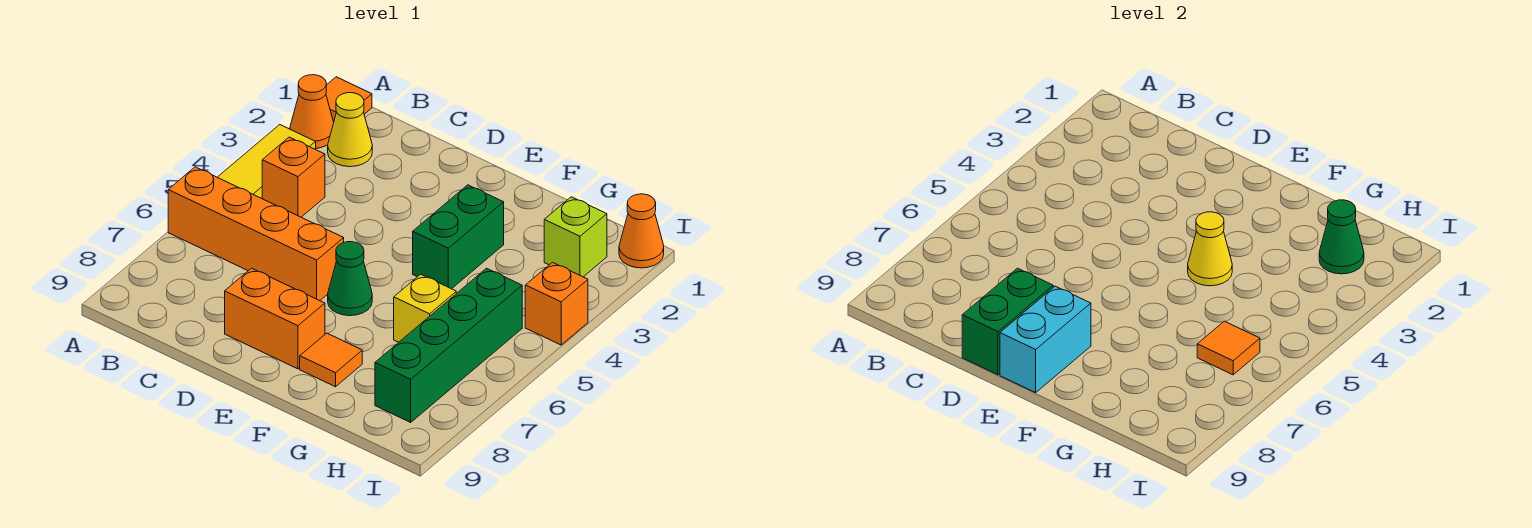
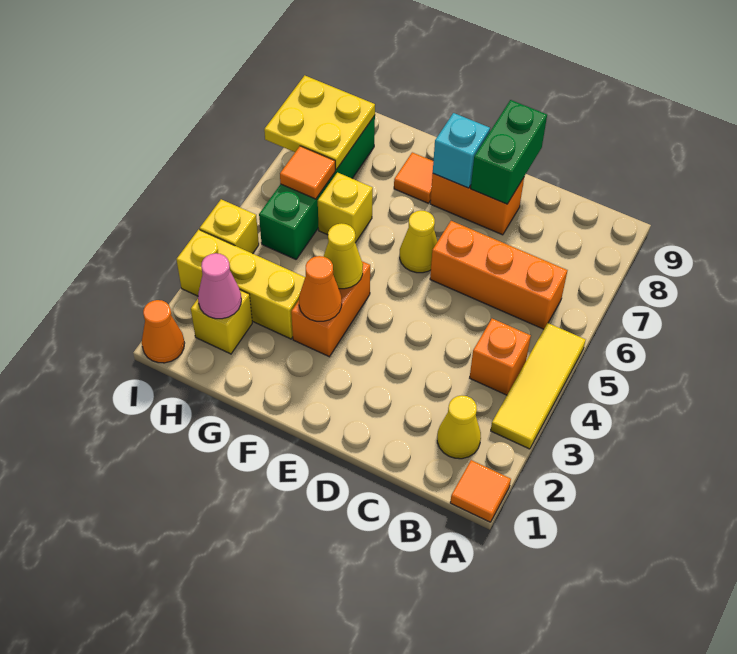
orange 1x1 cone [290,75,334,148] -> orange 1x1 cone moved to [299,256,342,321]
orange 1x4 brick [168,167,344,301] -> orange 1x3 brick [430,221,567,329]
green 1x1 cone [328,242,372,316] -> yellow 1x1 cone [400,211,437,273]
cyan 1x2 brick [1000,286,1091,393] -> cyan 1x1 brick [433,113,490,188]
green 1x2 brick [413,185,504,289] -> orange 1x2 brick [291,261,370,357]
none -> yellow 1x3 brick [176,230,305,339]
lime 1x1 brick [544,197,607,277] -> yellow 1x1 brick [191,290,252,354]
green 1x1 cone [1319,200,1364,274] -> pink 1x1 cone [198,253,241,319]
none -> yellow 2x2 plate [264,75,375,170]
orange 1x1 brick [525,262,588,345] -> yellow 1x1 brick [200,199,259,254]

